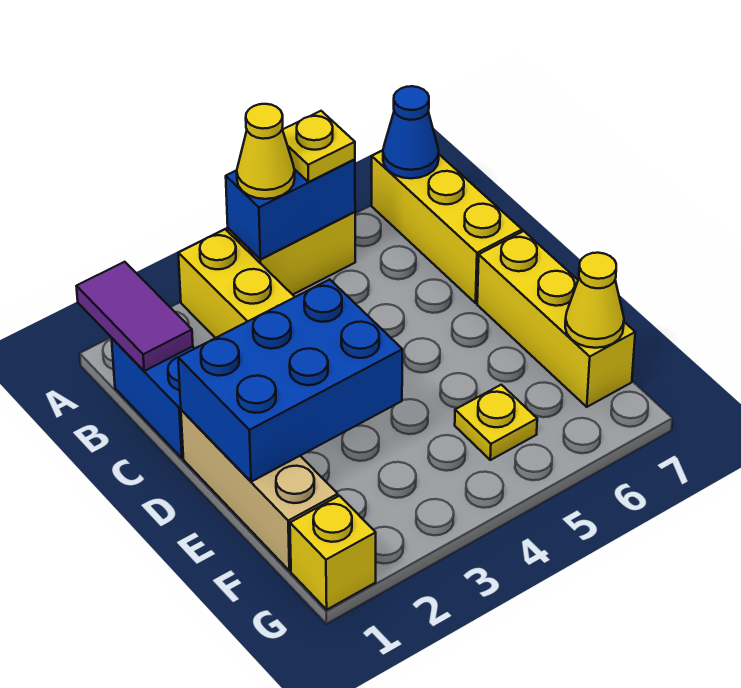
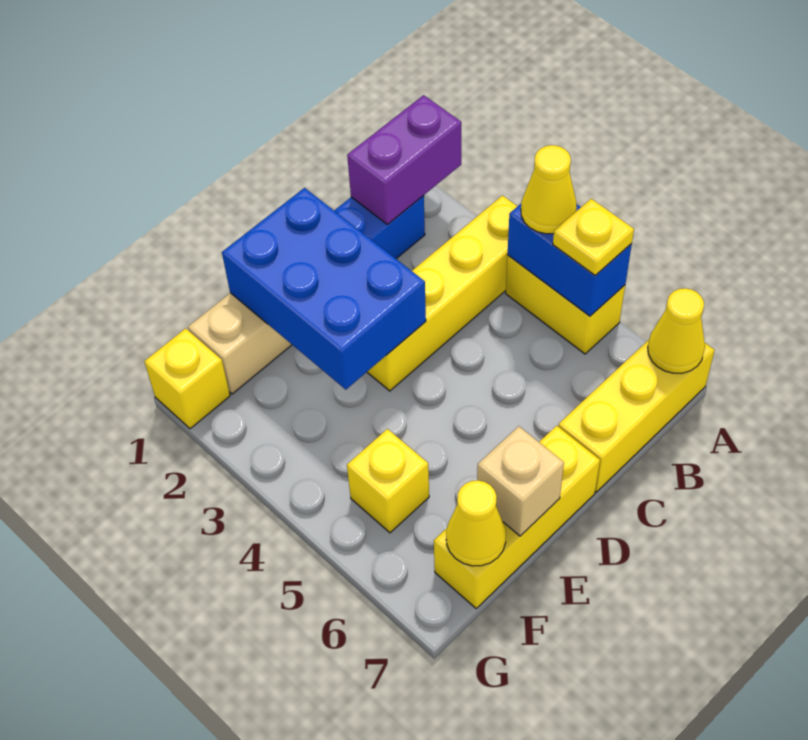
purple 1x2 tile [76,262,193,371] -> purple 1x2 brick [347,95,461,225]
blue 1x1 cone [383,86,439,178] -> yellow 1x1 cone [648,288,705,373]
none -> tan 1x1 brick [477,426,564,536]
yellow 1x1 plate [455,385,537,460] -> yellow 1x1 brick [347,429,429,533]

